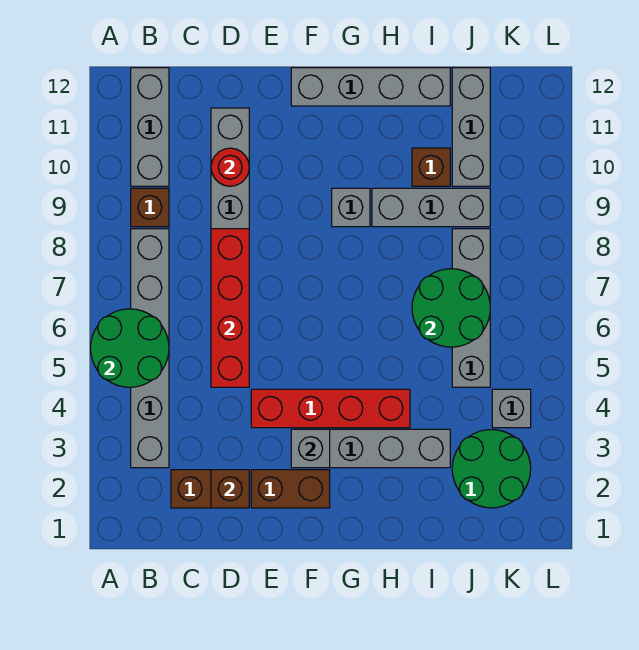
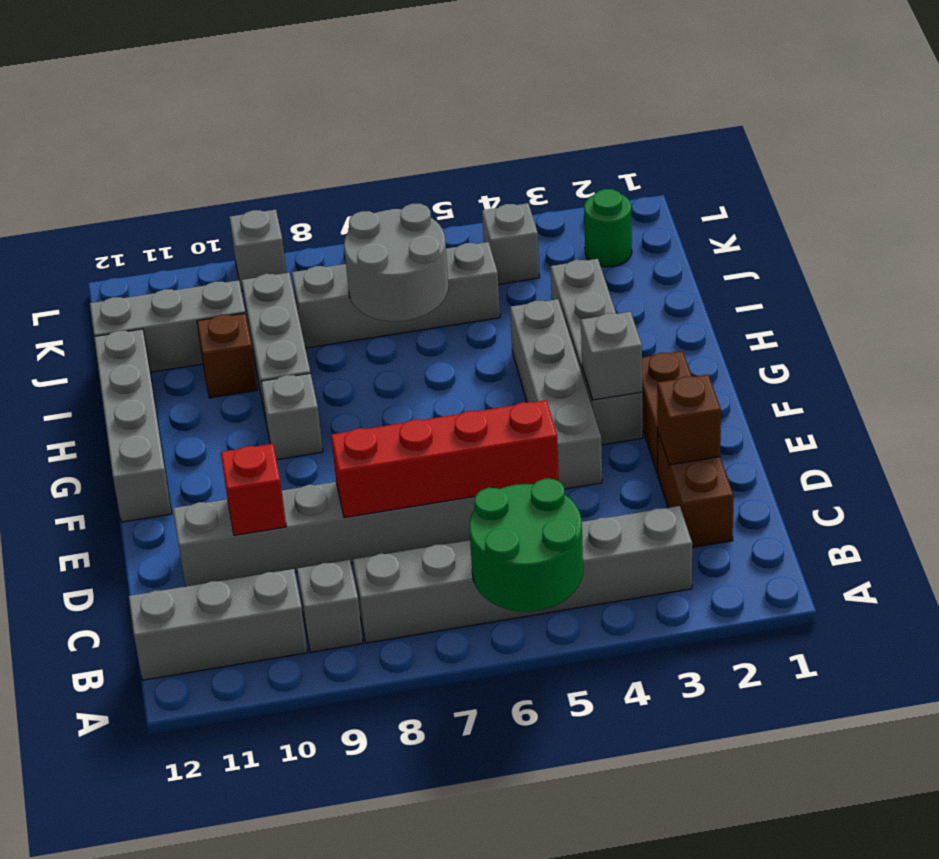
brown 1x1 brick [131,188,169,227] -> grey 1x1 brick [297,560,363,652]
red 1x1 round brick [211,148,249,186] -> red 1x1 brick [221,444,286,535]
red 1x4 brick [251,389,410,428] -> grey 1x4 brick [510,299,602,489]
green 2x2 round brick [412,269,490,347] -> grey 2x2 round brick [344,204,448,321]
green 2x2 round brick [452,430,531,508] -> green 1x1 round brick [584,189,632,267]
none -> grey 1x1 brick [230,210,286,291]

